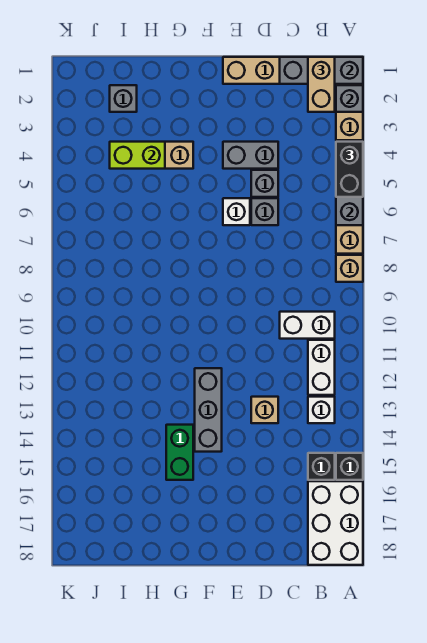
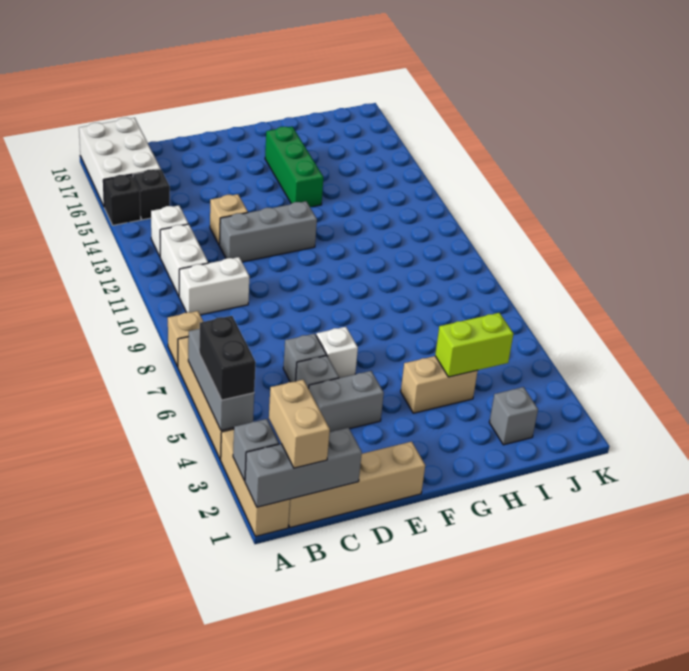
grey 1x3 brick [195,368,222,452] -> grey 1x3 brick turned to [219,201,317,262]
green 1x2 brick [166,425,193,480] -> green 1x3 brick [265,127,323,207]

